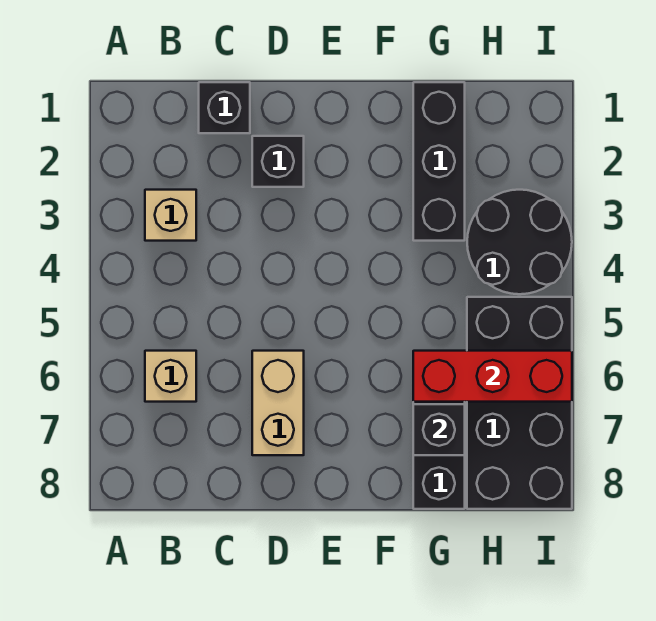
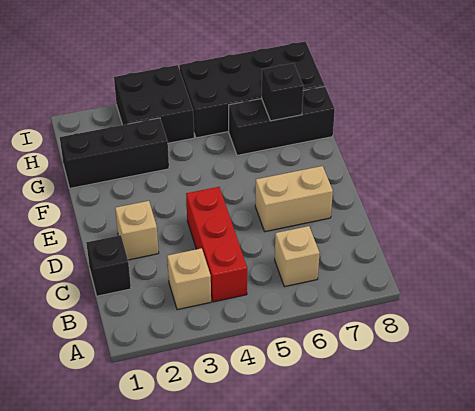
black 1x1 brick [252,136,304,187] -> tan 1x1 brick [115,201,159,260]
red 1x3 brick [413,351,572,402] -> red 1x3 brick moved to [186,187,247,302]
black 2x2 round brick [467,190,572,294] -> black 2x2 brick [114,65,194,143]

